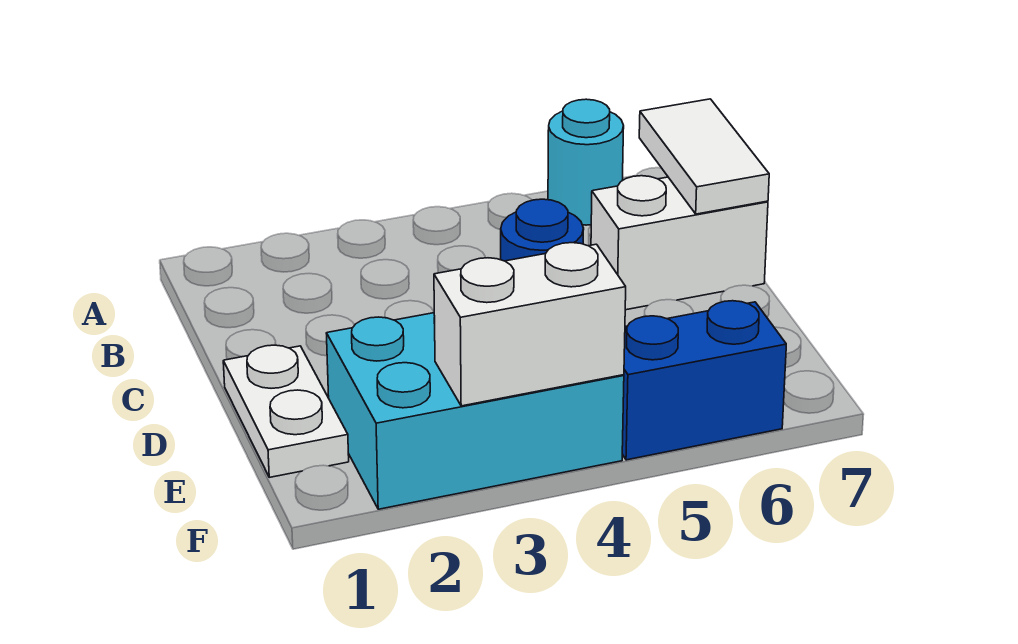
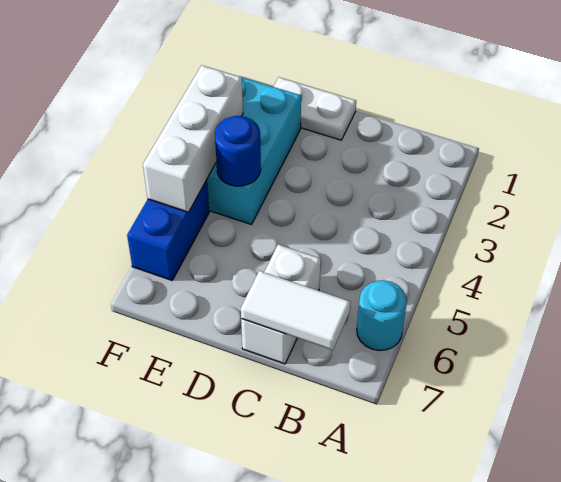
white 1x2 brick [434,243,626,406] -> white 1x3 brick [143,65,243,212]

